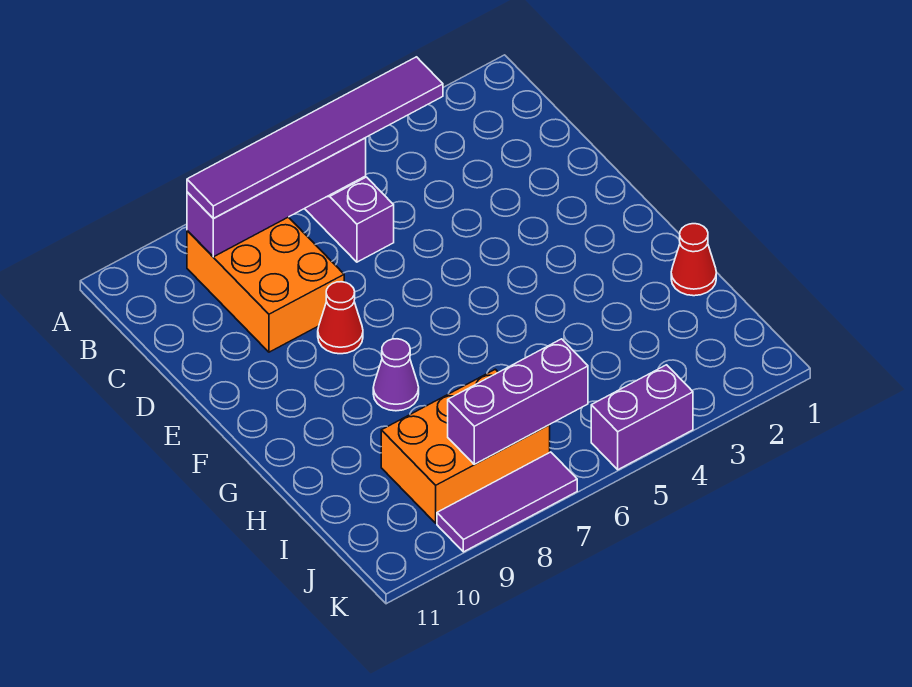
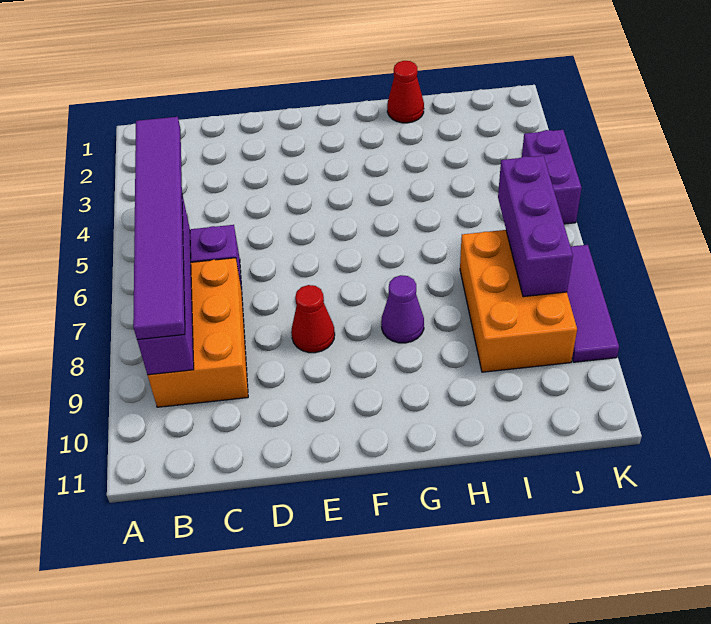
orange 2x3 brick [187,217,344,352] -> orange 2x3 brick turned to [148,258,248,407]

